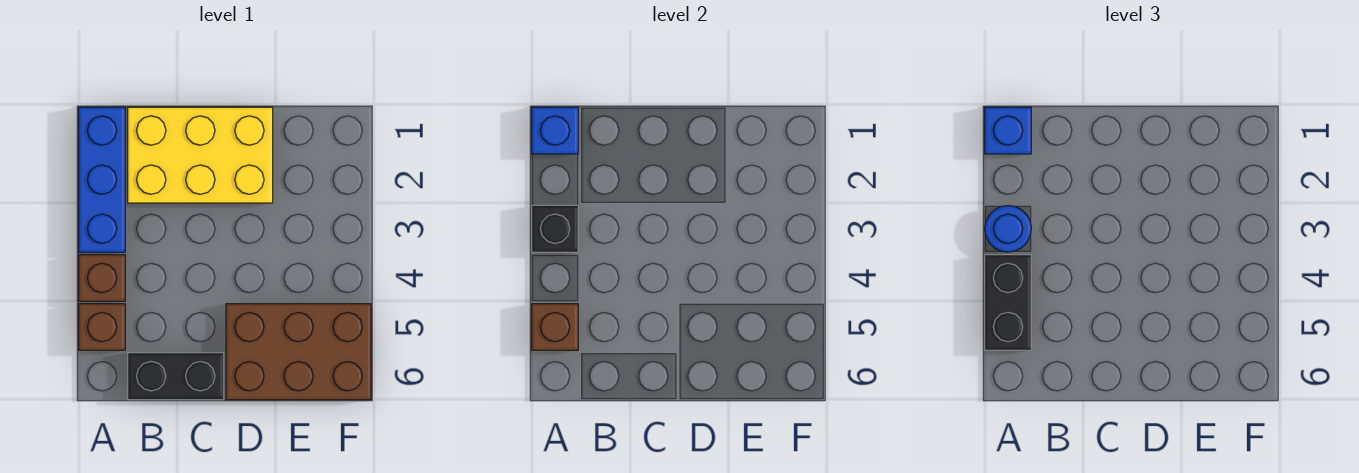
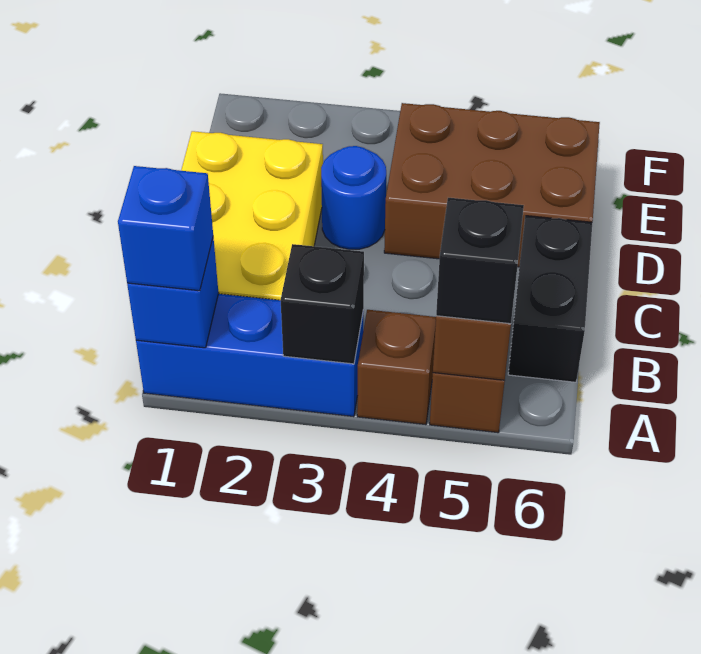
blue 1x1 round brick [985,206,1031,252] -> blue 1x1 round brick moved to [321,146,386,250]
black 1x2 brick [985,255,1031,350] -> black 1x1 brick [436,198,524,324]
brown 2x3 brick [226,304,371,400] -> brown 2x3 brick turned to [384,103,600,267]

